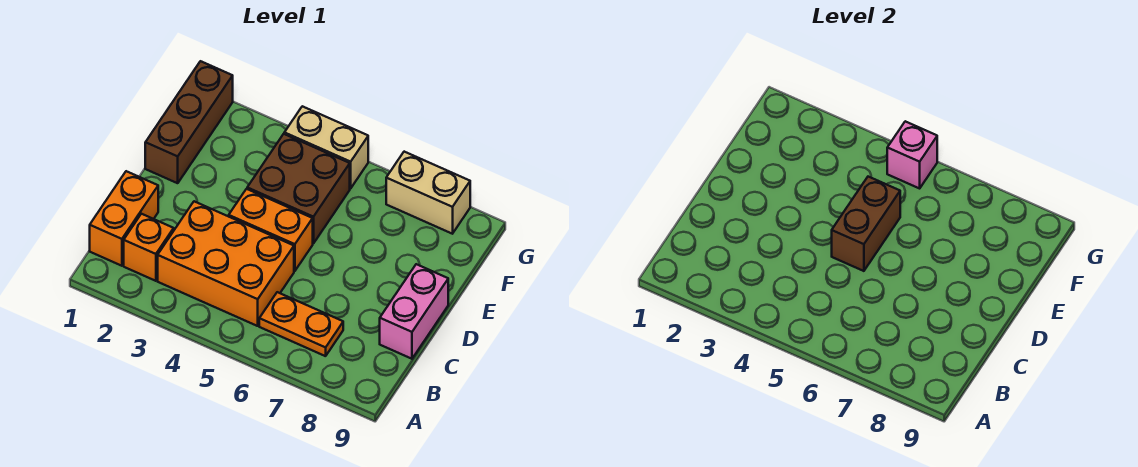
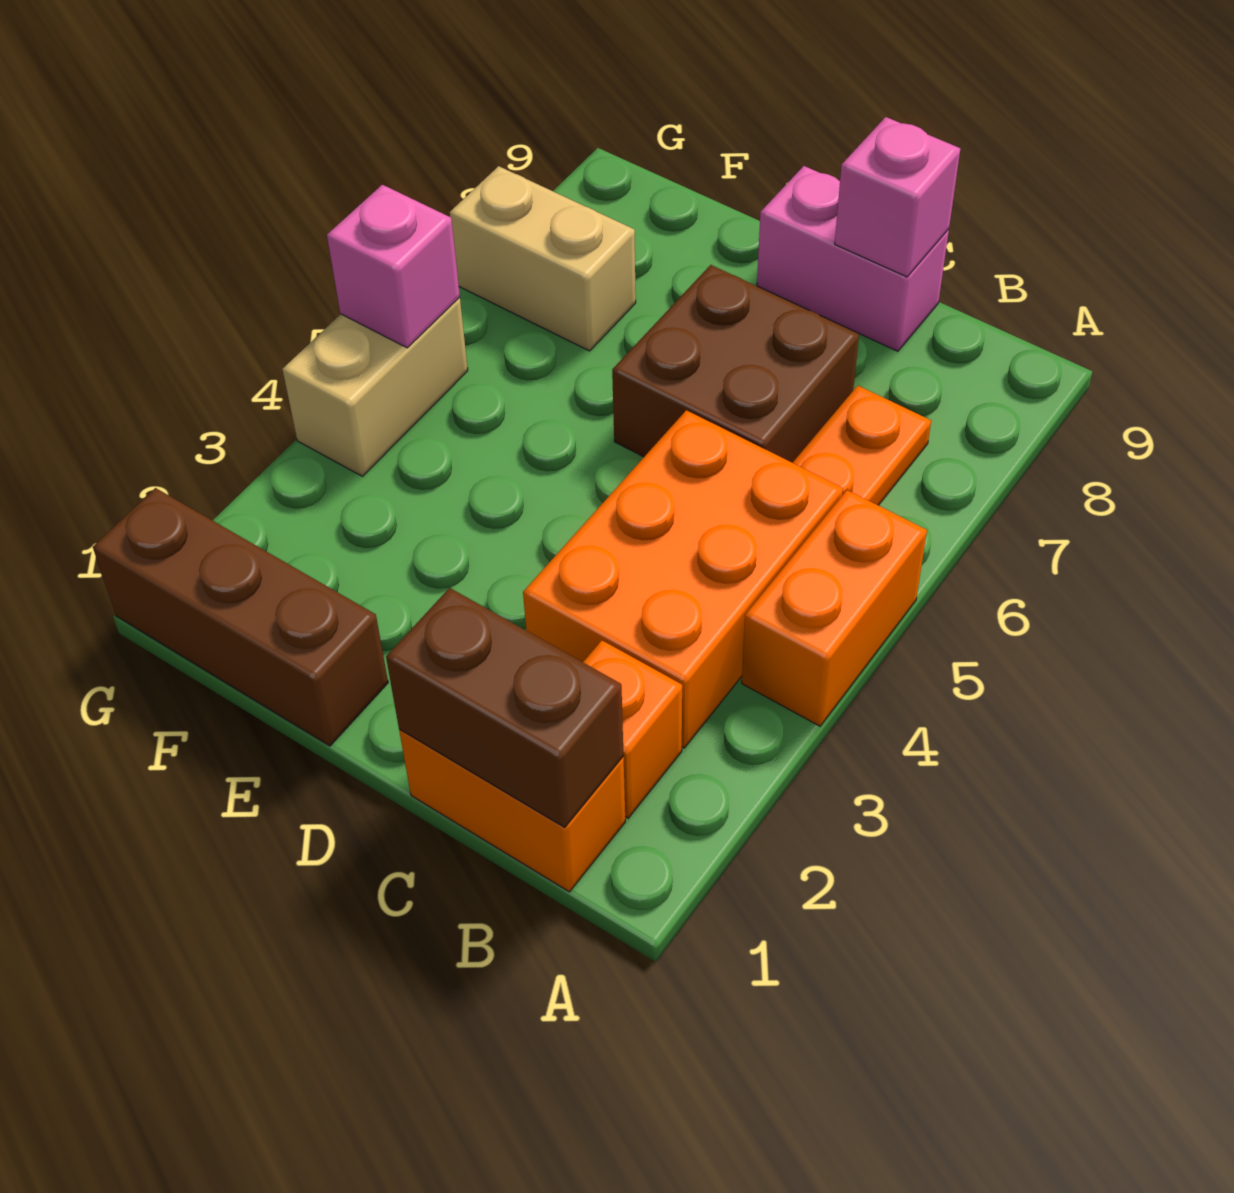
none -> pink 1x1 brick [835,117,960,277]
orange 1x2 brick [229,189,313,271] -> orange 1x2 brick moved to [742,490,927,726]
brown 1x2 brick [832,177,900,271] -> brown 1x2 brick moved to [386,588,624,827]
brown 2x2 brick [247,134,350,244] -> brown 2x2 brick moved to [612,265,859,463]
tan 1x2 brick [386,152,470,234] -> tan 1x2 brick turned to [450,166,636,351]

